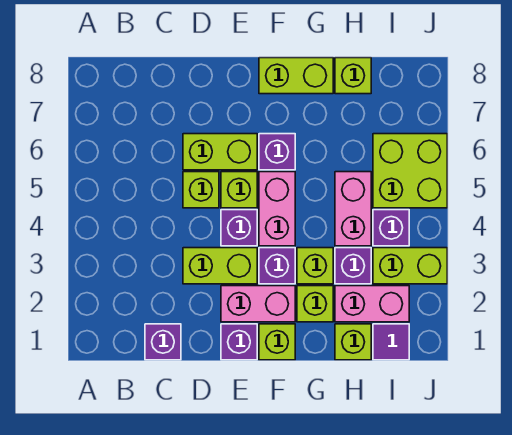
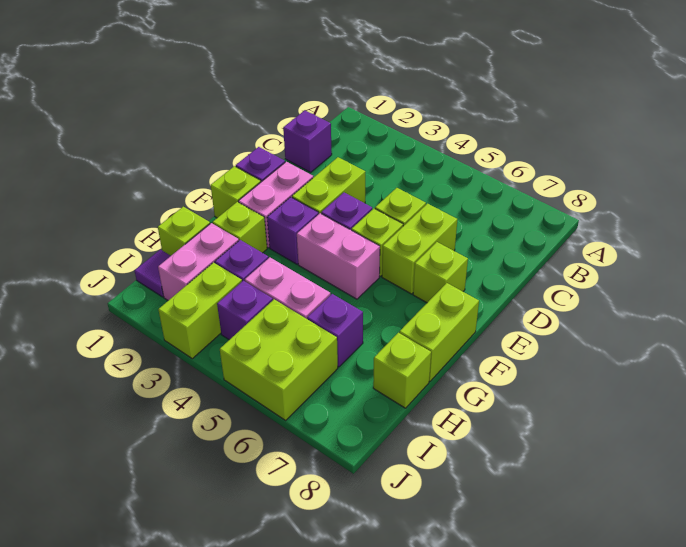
purple 1x1 brick [259,134,295,170] -> purple 1x1 brick moved to [307,294,363,367]
lime 1x1 brick [297,248,333,284] -> lime 1x1 brick moved to [413,242,468,303]

